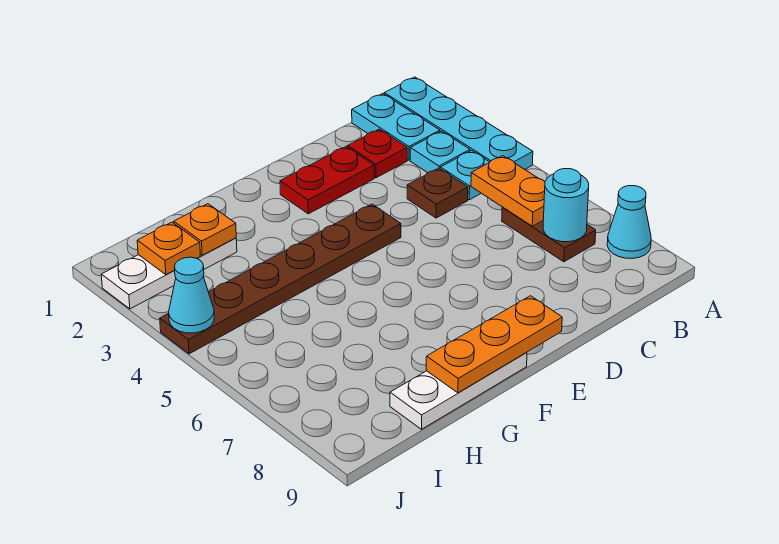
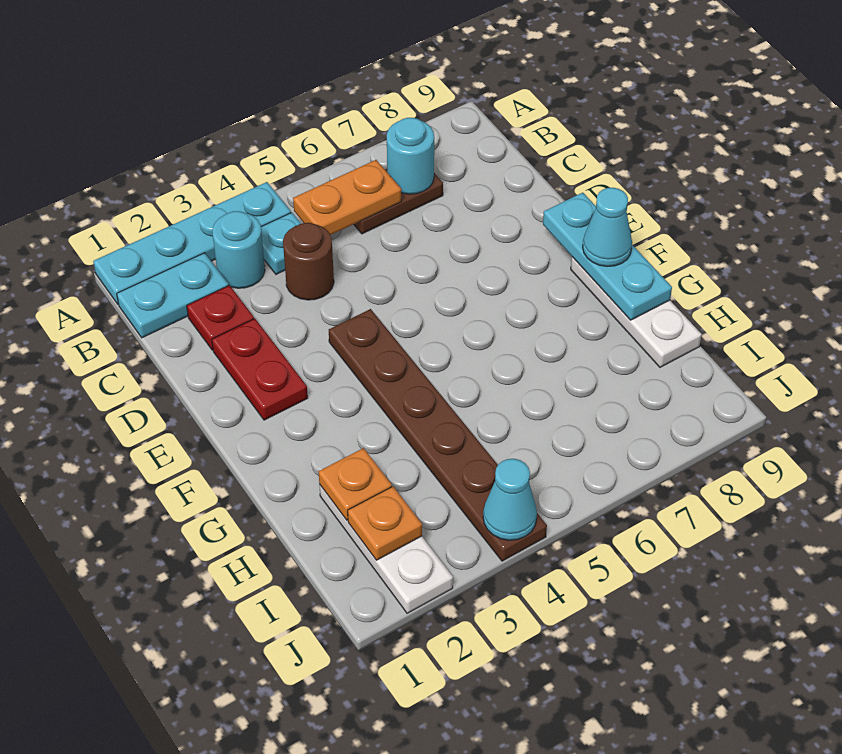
cyan 1x1 cone [607,186,651,259] -> cyan 1x1 cone moved to [583,188,632,266]
cyan 1x1 plate [410,131,470,173] -> cyan 1x1 round brick [212,211,265,288]
brown 1x1 plate [407,168,468,218] -> brown 1x1 round brick [283,223,334,300]
orange 1x3 plate [426,296,562,393] -> cyan 1x3 plate [543,193,672,320]

